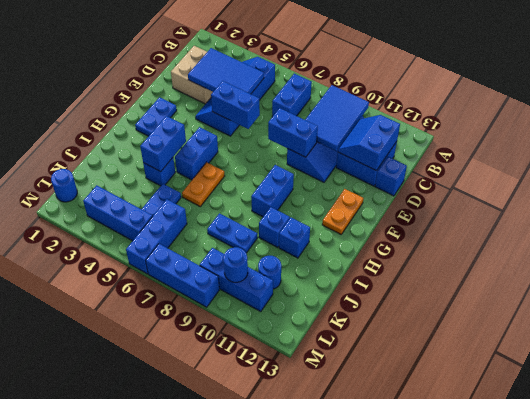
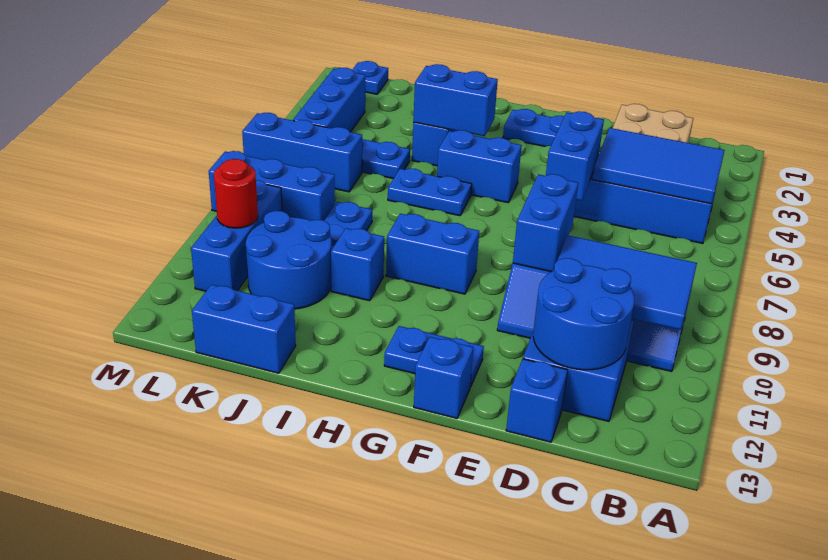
blue 1x2 brick [272,74,312,117] -> blue 1x2 brick moved to [192,285,296,373]
blue 2x3 tile [188,48,264,94] -> blue 2x3 tile turned to [592,128,725,204]
blue 2x2 slope [338,115,400,171] -> blue 2x2 round brick [533,258,635,370]
orange 1x2 plate [322,189,363,234] -> blue 1x2 plate [384,326,484,387]
orange 1x2 plate [182,162,224,206] -> blue 1x2 plate [388,168,472,216]
blue 1x1 brick [279,218,310,258] -> blue 1x1 brick moved to [414,337,473,418]
blue 1x1 round brick [258,256,281,289] -> blue 2x2 round brick [246,211,331,309]
blue 1x1 round brick [51,169,77,202] -> blue 1x1 plate [352,61,388,94]
blue 1x1 round brick [223,247,248,282] -> red 1x1 round brick [214,159,258,228]
blue 1x3 brick [146,244,219,307] -> blue 1x3 brick turned to [209,151,335,221]

